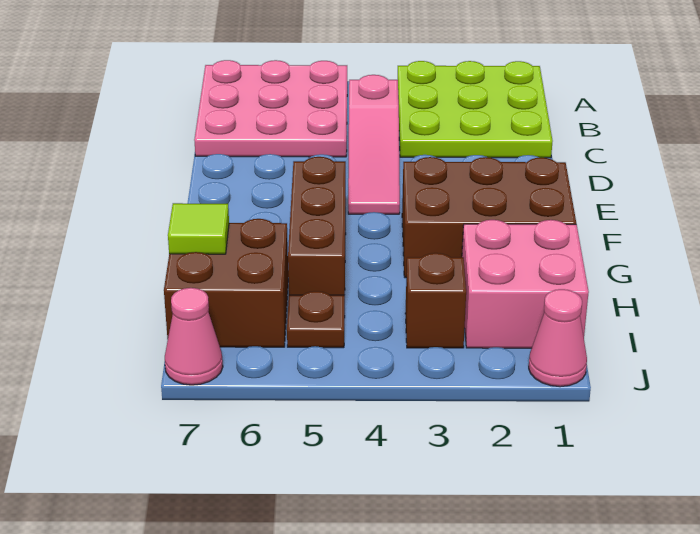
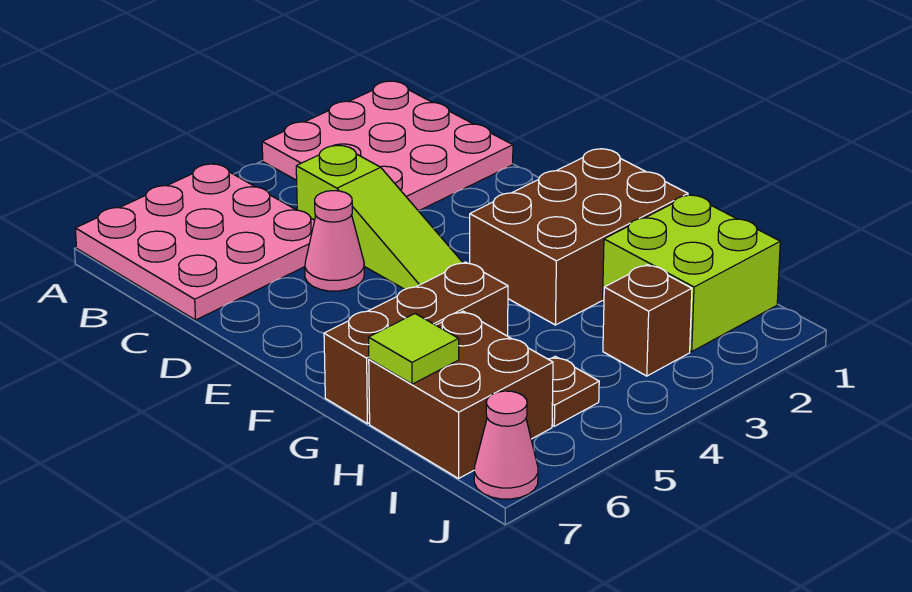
lime 3x3 plate [398,61,553,158] -> pink 3x3 plate [262,81,513,211]
pink 1x3 slope [348,75,400,214] -> lime 1x3 slope [296,145,463,289]
brown 1x3 brick [288,157,346,295] -> brown 1x3 brick turned to [324,262,508,424]
pink 2x2 brick [462,220,589,348] -> lime 2x2 brick [603,195,780,351]
pink 1x1 cone [529,289,587,387] -> pink 1x1 cone moved to [305,191,364,291]

